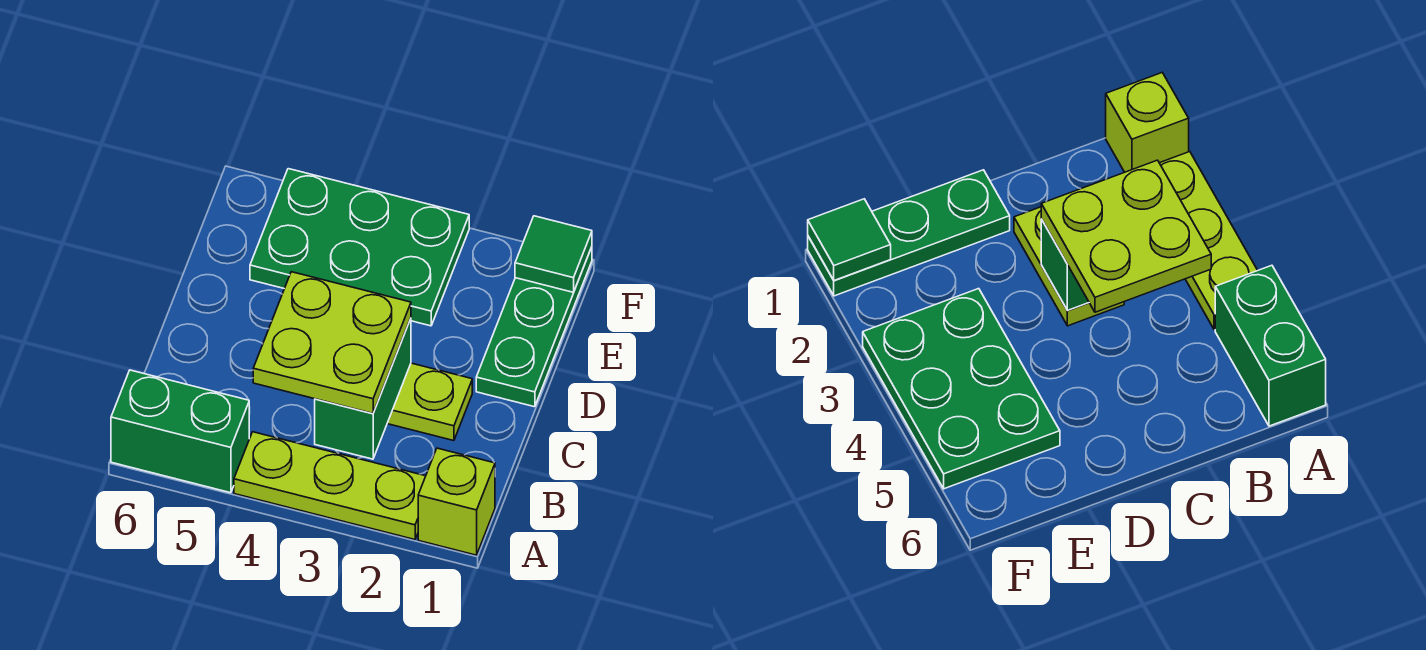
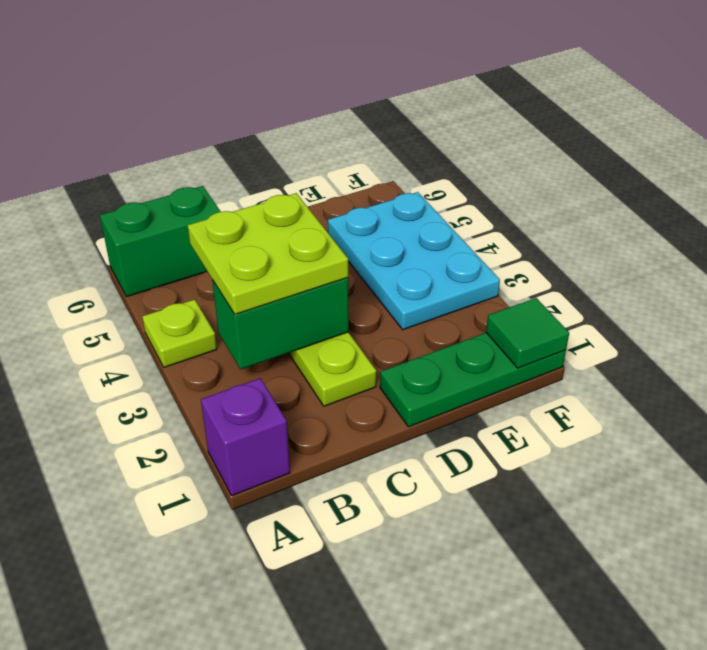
lime 1x1 brick [418,448,495,555] -> purple 1x1 brick [201,378,290,496]
lime 1x3 plate [234,432,426,540] -> lime 1x1 plate [142,299,217,367]
green 1x2 brick [111,370,249,493] -> green 1x2 brick turned to [100,186,221,297]
green 2x3 plate [250,169,469,326] -> cyan 2x3 plate [328,192,500,330]

